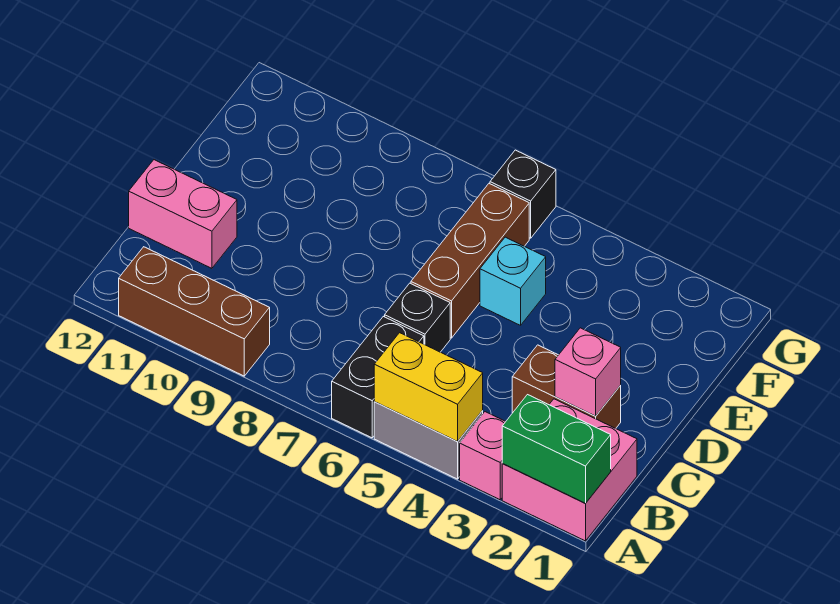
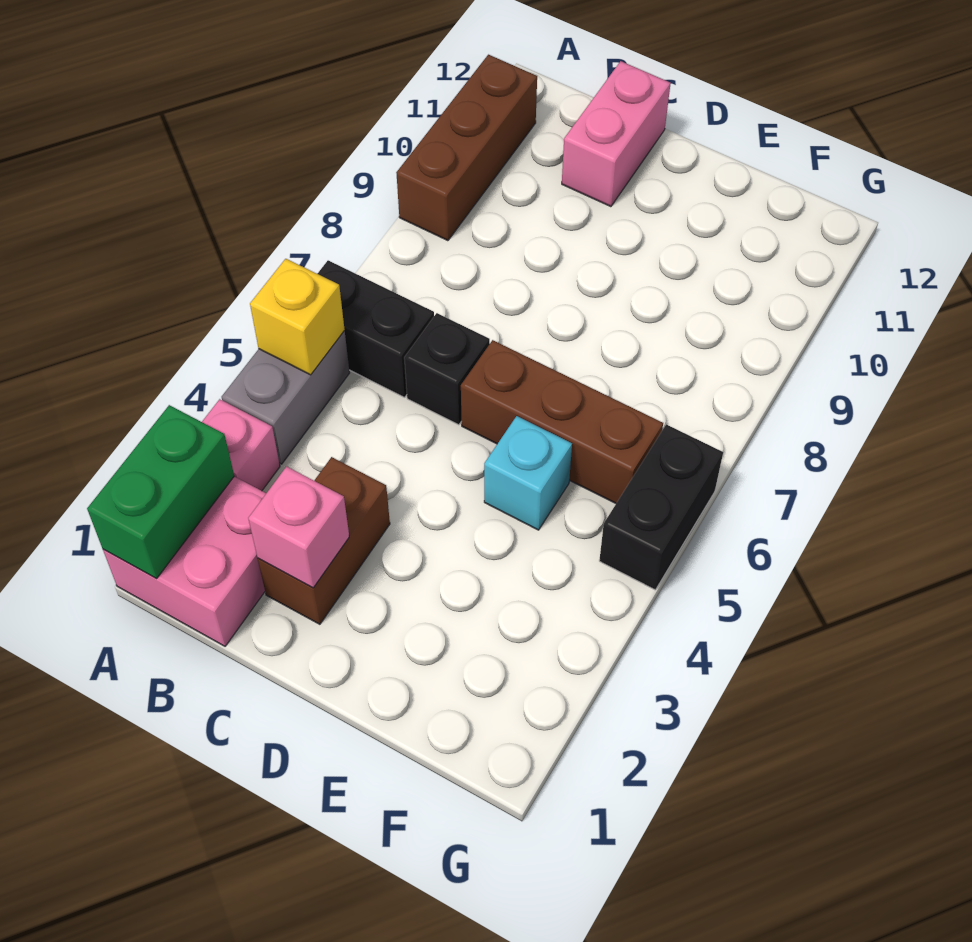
yellow 1x2 brick [374,333,483,441] -> yellow 1x1 brick [250,259,345,375]
black 1x1 brick [490,150,556,238] -> black 1x2 brick [599,424,723,590]

